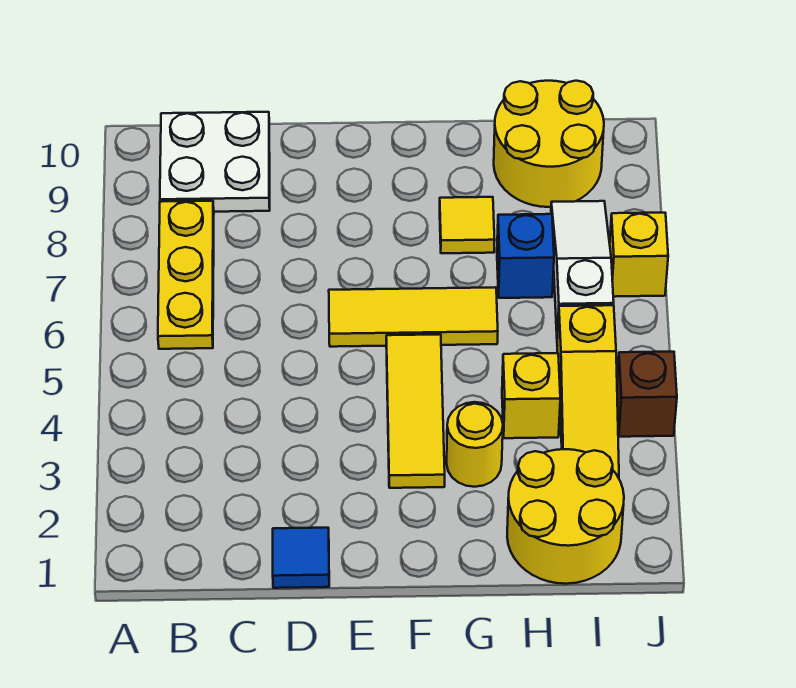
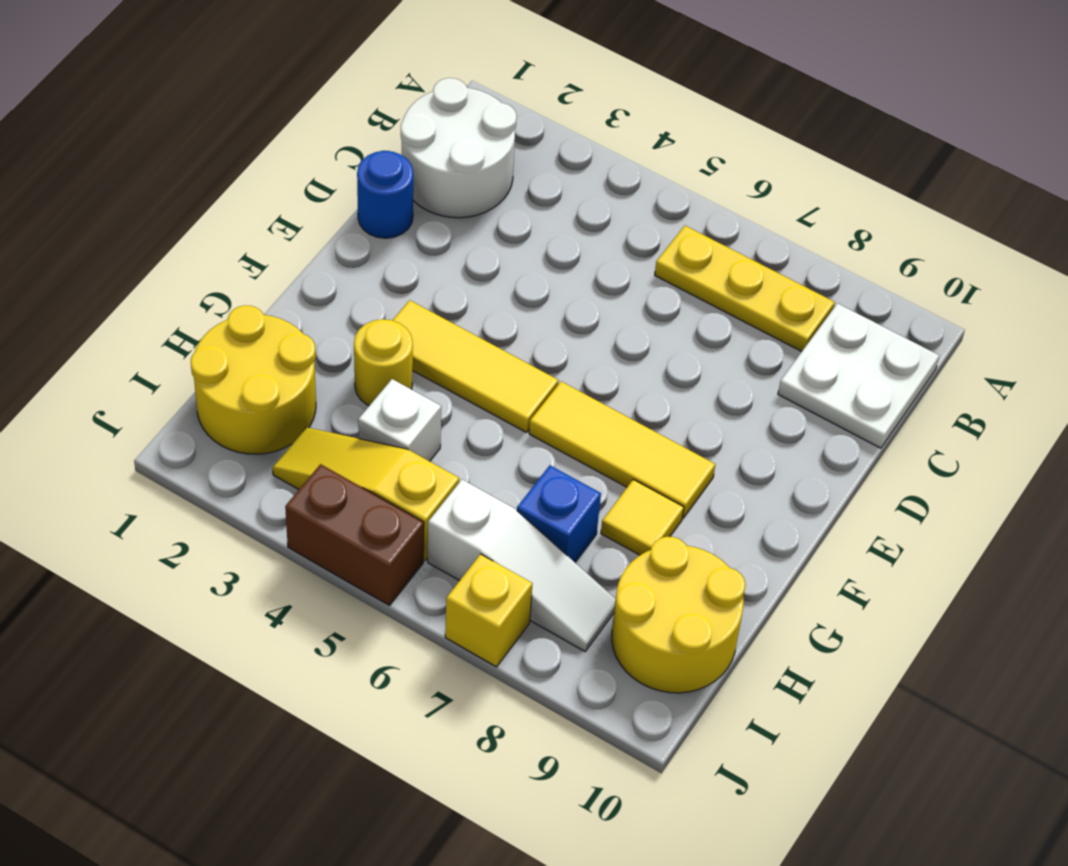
none -> white 2x2 round brick [401,78,517,218]
blue 1x1 tile [273,528,329,588] -> blue 1x1 round brick [357,151,413,238]
yellow 1x3 tile [329,287,498,347] -> yellow 1x3 tile turned to [529,382,715,518]
yellow 1x1 brick [502,353,560,438] -> white 1x1 brick [358,379,441,461]
brown 1x1 brick [617,352,677,437] -> brown 1x2 brick [285,464,424,606]

